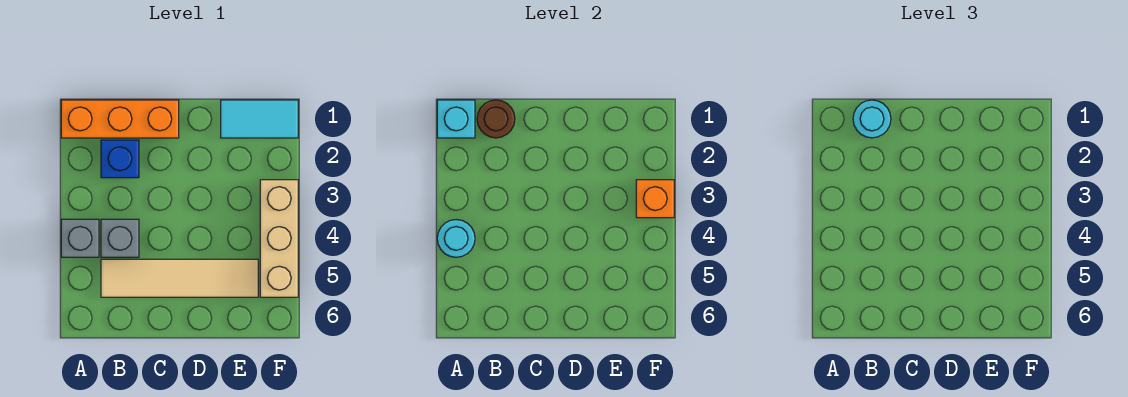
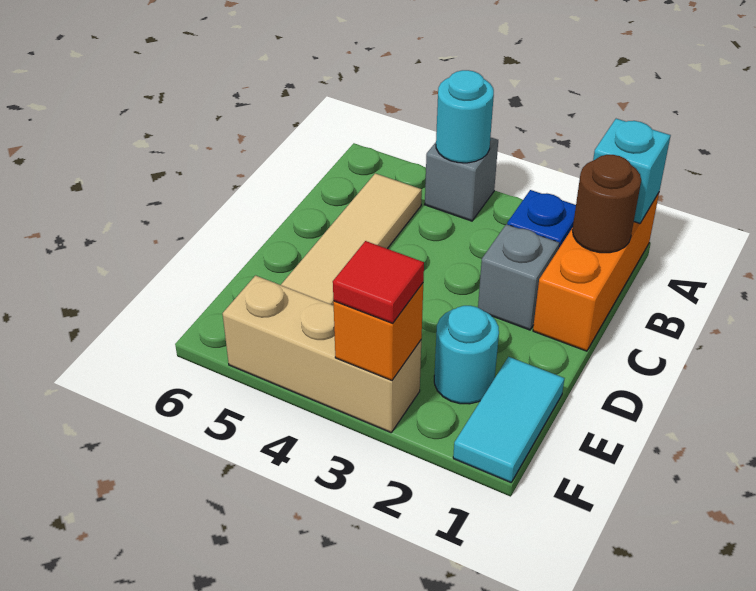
cyan 1x1 round brick [853,100,891,138] -> cyan 1x1 round brick moved to [434,306,499,404]
grey 1x1 brick [101,219,139,257] -> grey 1x1 brick moved to [478,224,559,330]
none -> red 1x1 tile [333,241,424,323]

